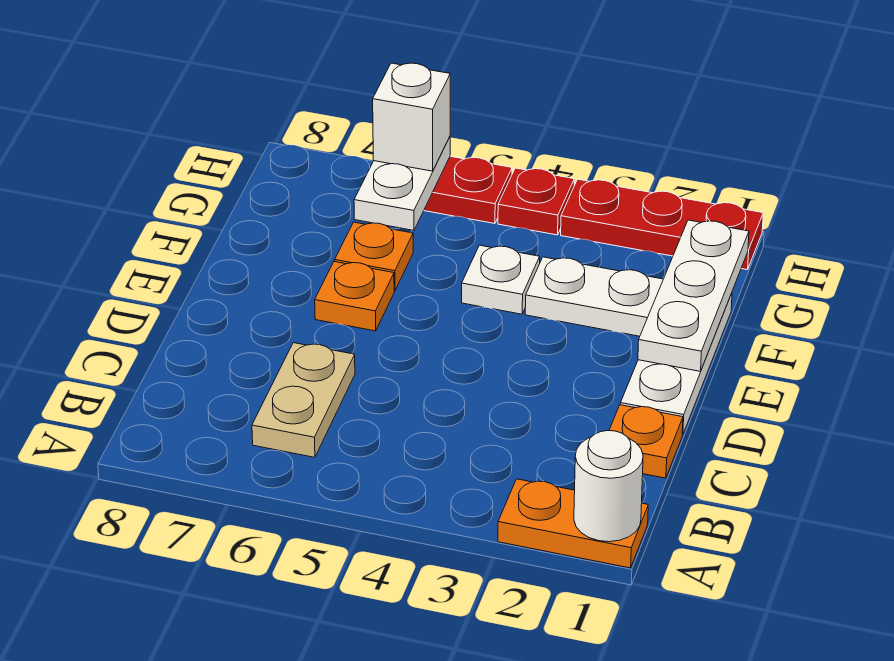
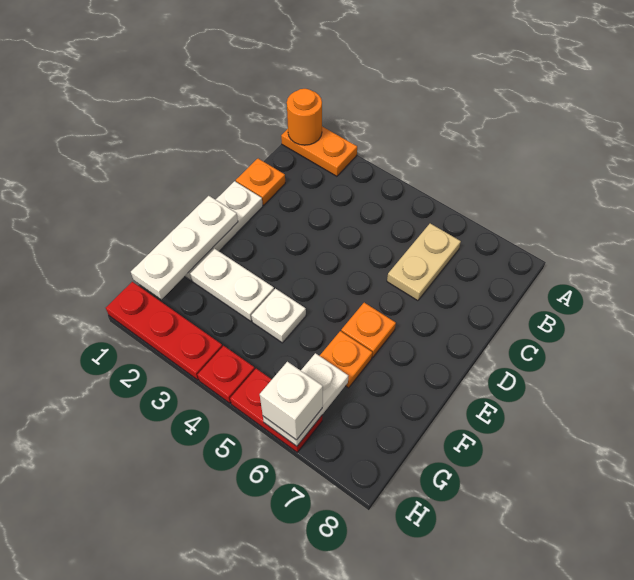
white 1x1 round brick [574,431,643,542] -> orange 1x1 round brick [287,89,322,145]

